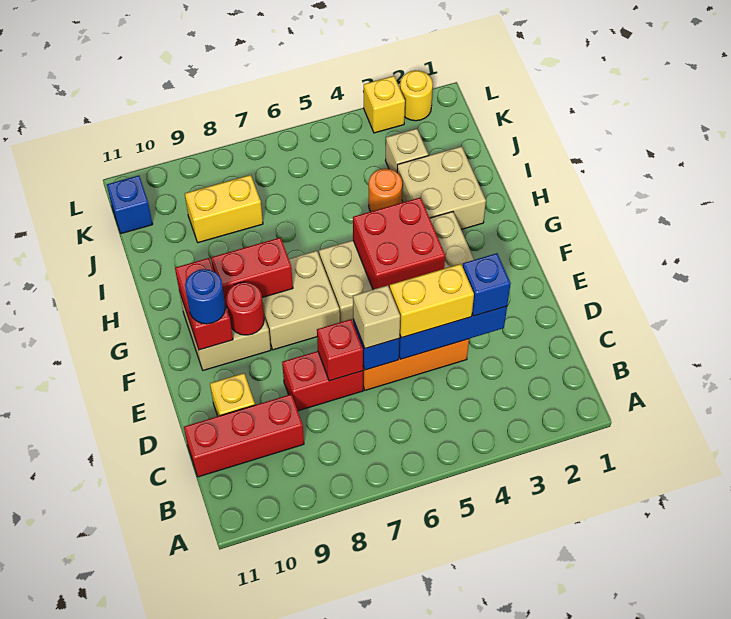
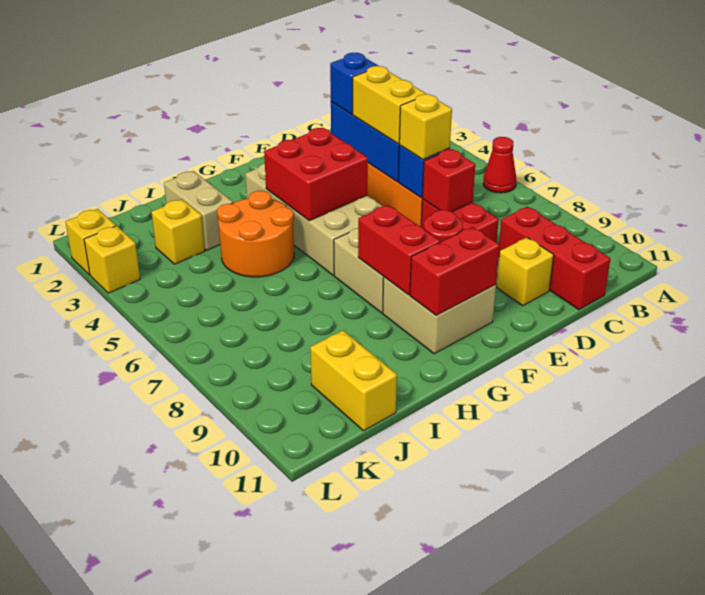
none -> red 1x1 cone [483,137,516,193]
tan 1x1 brick [353,285,400,349] -> yellow 1x1 brick [399,94,452,159]
blue 1x1 round brick [185,269,225,324] -> none
tan 2x2 brick [397,146,486,230] -> tan 1x2 brick [164,171,233,250]
orange 1x1 round brick [369,169,402,212] -> orange 2x2 round brick [217,191,294,277]
tan 1x1 brick [386,129,428,172] -> yellow 1x1 brick [151,199,205,264]
yellow 1x2 brick [185,175,263,243] -> yellow 1x2 brick moved to [310,331,397,431]
blue 1x1 brick [107,176,153,234] -> none
yellow 1x1 round brick [400,71,433,121] -> yellow 1x1 brick [66,209,116,275]

